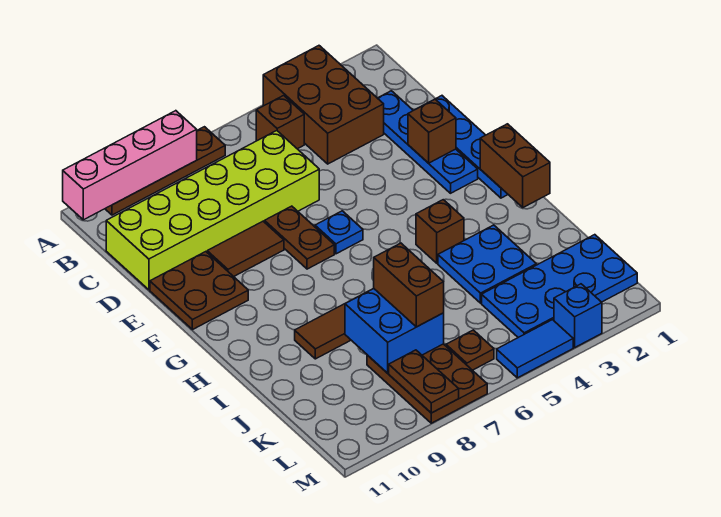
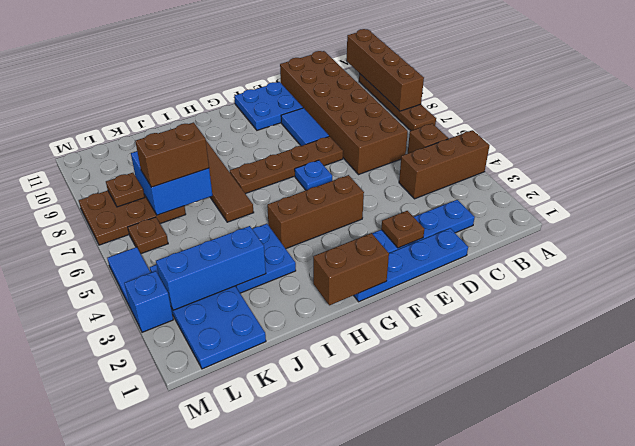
brown 2x3 brick [263,46,384,164] -> brown 1x3 brick [399,130,490,199]
pink 1x4 brick [63,111,197,220] -> brown 1x4 brick [347,29,424,111]
lime 2x6 brick [106,131,319,290] -> brown 2x6 brick [280,51,408,175]
brown 1x1 brick [408,99,456,163] -> brown 1x1 plate [381,211,424,248]
brown 1x2 plate [265,206,334,269] -> brown 1x4 plate [230,136,343,194]
brown 1x2 tile [207,221,284,277] -> blue 1x2 tile [281,108,329,146]
brown 2x2 plate [150,252,248,330] -> blue 2x2 plate [234,82,303,130]
brown 1x1 brick [416,200,464,263] -> brown 1x3 brick [267,175,364,249]
none -> blue 1x3 brick [156,226,266,310]
brown 1x2 plate [389,350,459,413] -> brown 1x1 plate [106,173,145,207]

